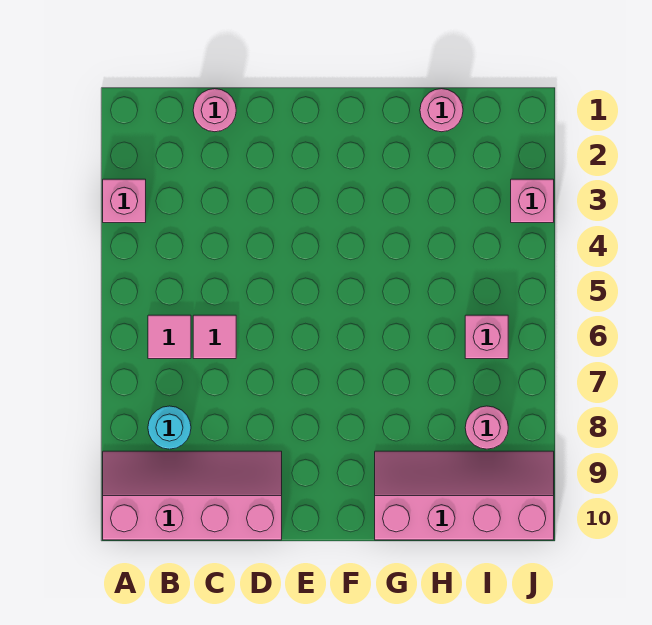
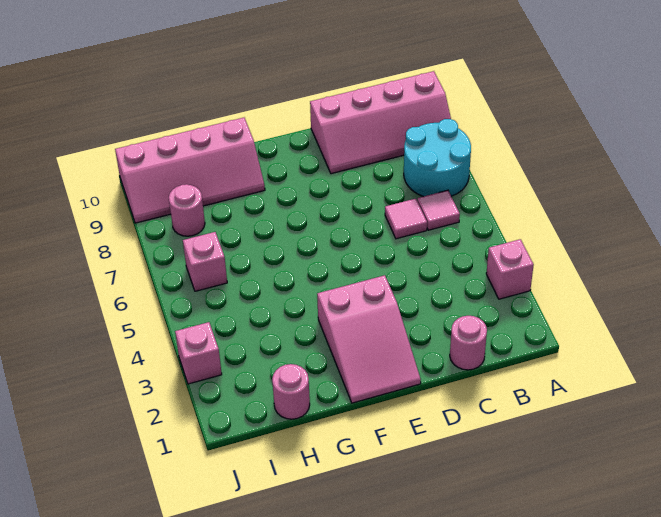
cyan 1x1 round brick [148,406,191,449] -> cyan 2x2 round brick [404,119,471,197]
none -> pink 2x3 slope [317,275,421,403]

